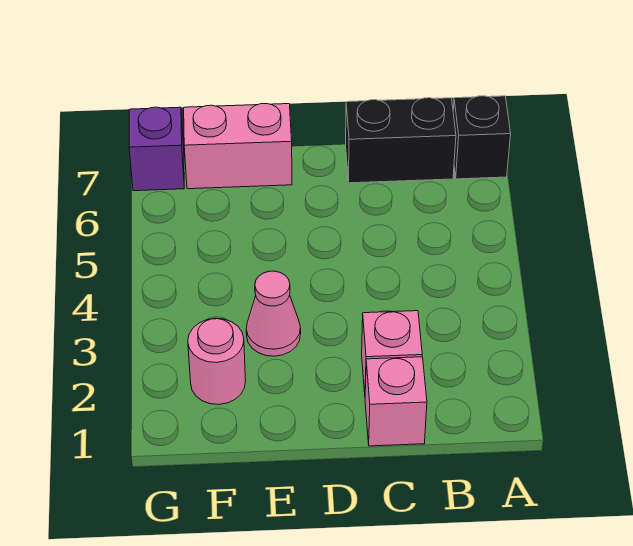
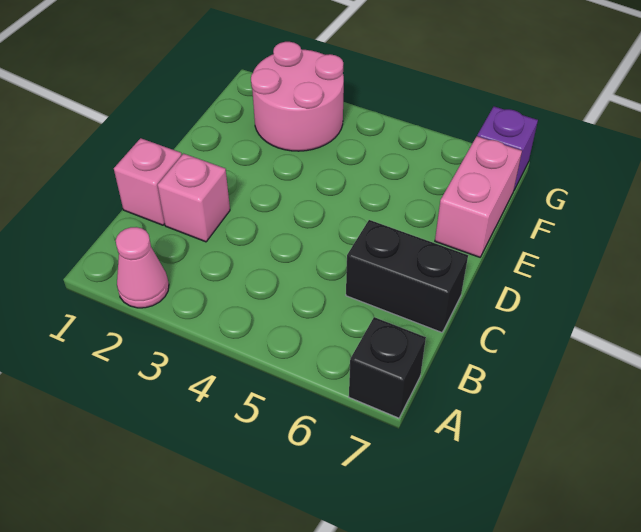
black 1x2 brick [346,98,456,183] -> black 1x2 brick turned to [346,220,468,332]
pink 1x1 cone [246,271,301,356] -> pink 1x1 cone moved to [116,227,169,308]
pink 1x1 round brick [188,318,246,404] -> pink 2x2 round brick [251,42,344,151]

